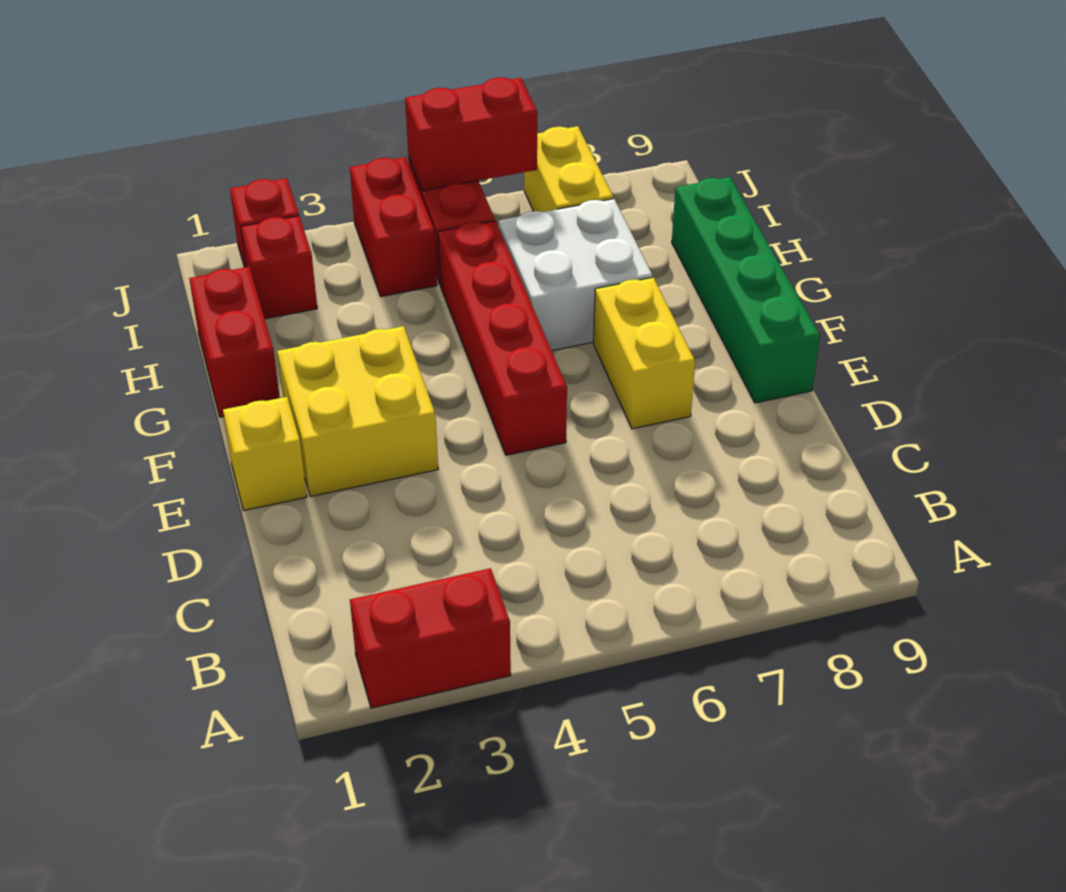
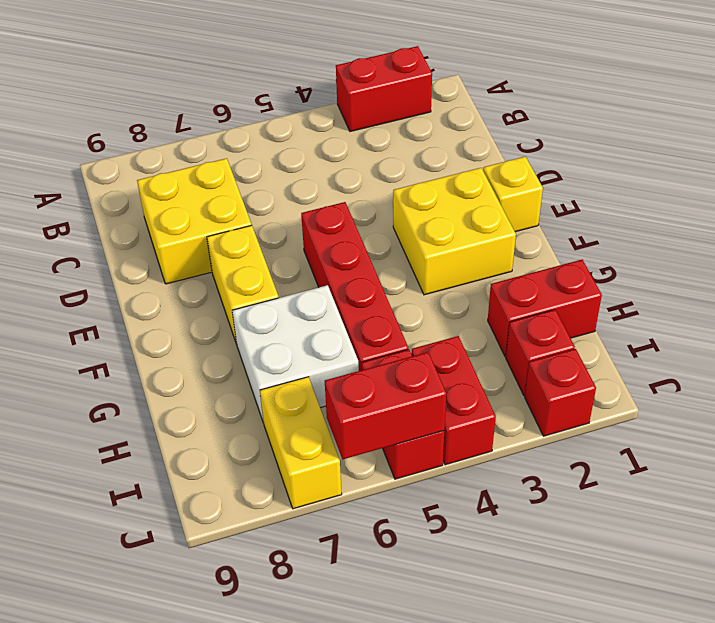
none -> yellow 2x2 brick [137,158,251,284]
green 1x4 brick [672,177,820,403] -> none
red 1x2 brick [189,267,280,417] -> red 1x2 brick turned to [488,260,602,356]

